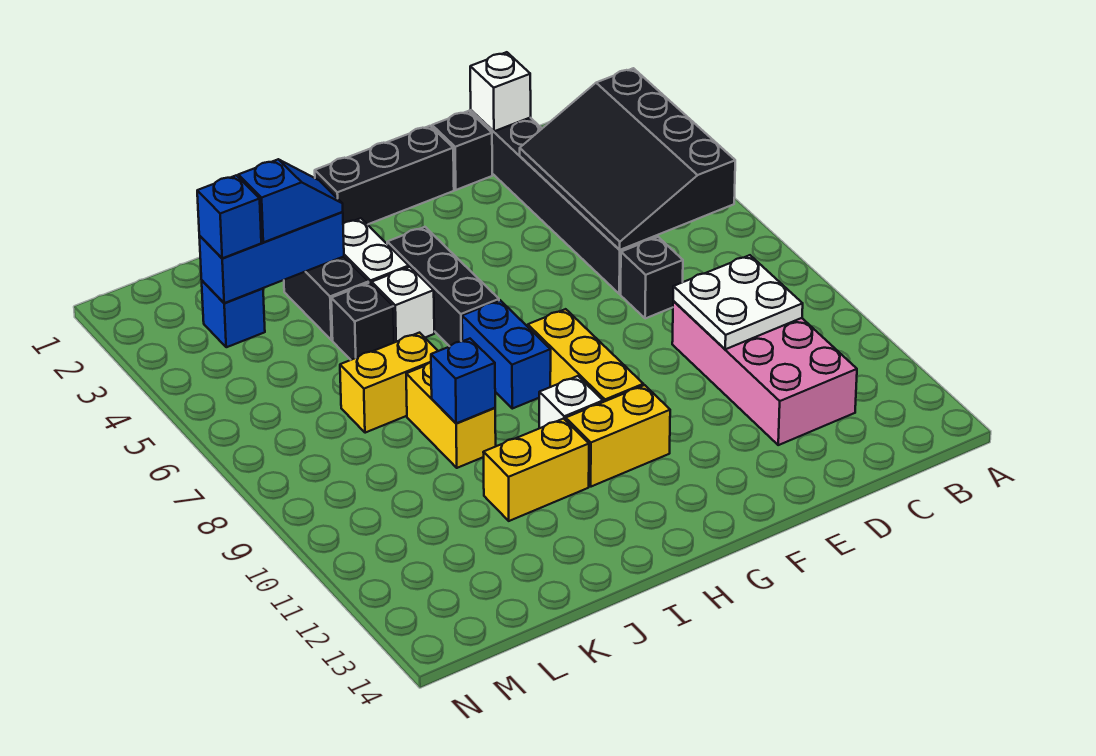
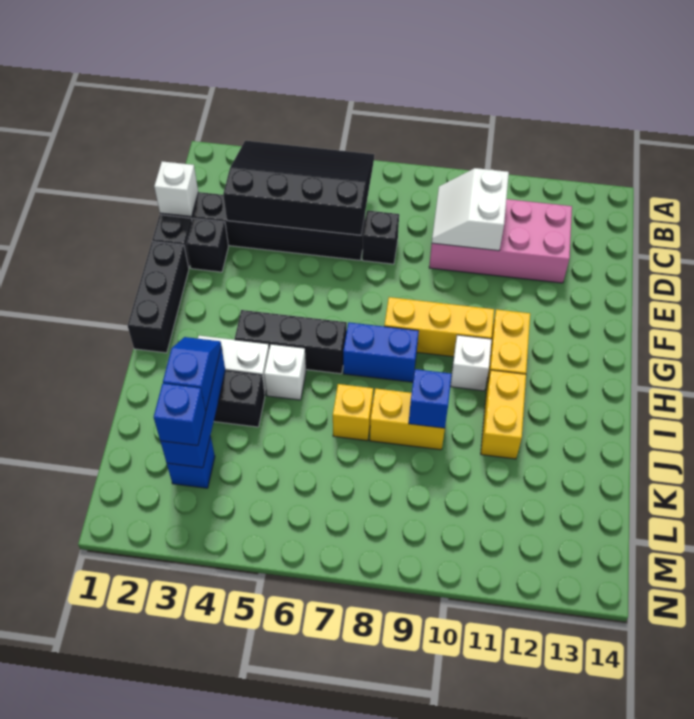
black 3x4 slope [520,68,735,250] -> black 3x4 slope turned to [223,141,374,235]
white 2x2 plate [673,255,803,349] -> white 2x2 slope [432,168,509,251]
black 1x1 brick [331,283,394,360] -> black 1x1 brick moved to [186,218,228,272]
yellow 1x2 brick [340,333,438,433] -> yellow 1x1 brick [333,384,373,441]

